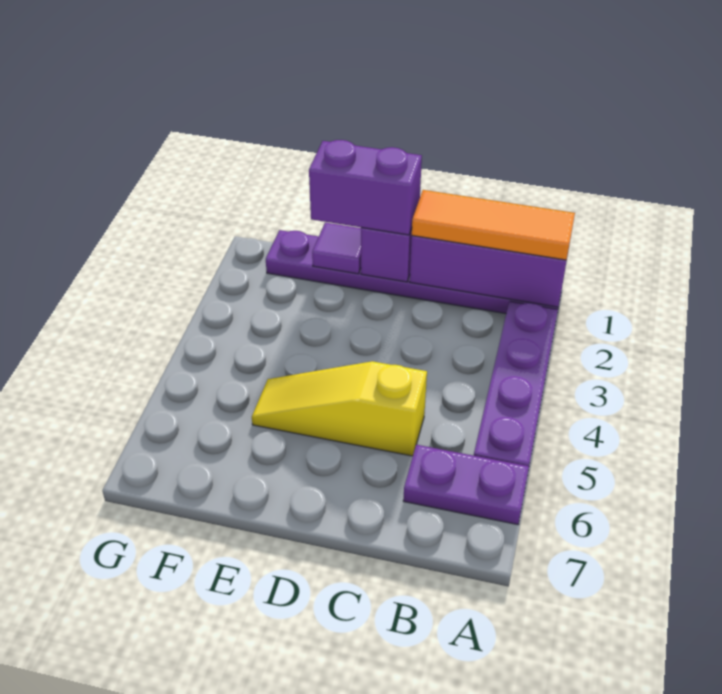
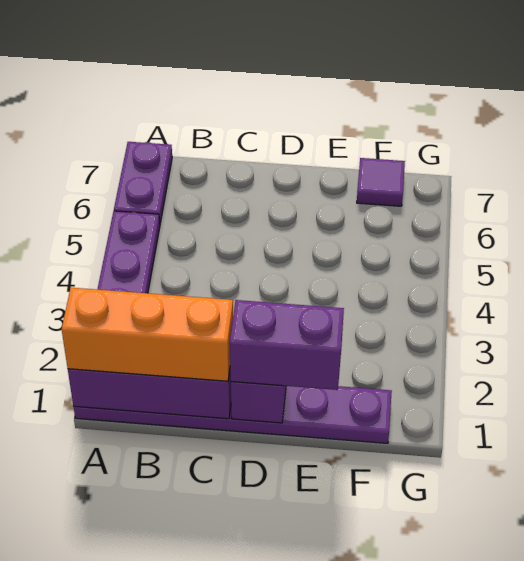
orange 1x3 tile [412,190,575,260] -> orange 1x3 brick [62,288,233,381]
purple 1x2 plate [403,445,529,525] -> purple 1x2 plate turned to [114,142,172,223]
yellow 1x3 slope [252,361,427,456] -> none
purple 1x1 tile [312,222,361,274] -> purple 1x1 tile moved to [357,158,405,206]

